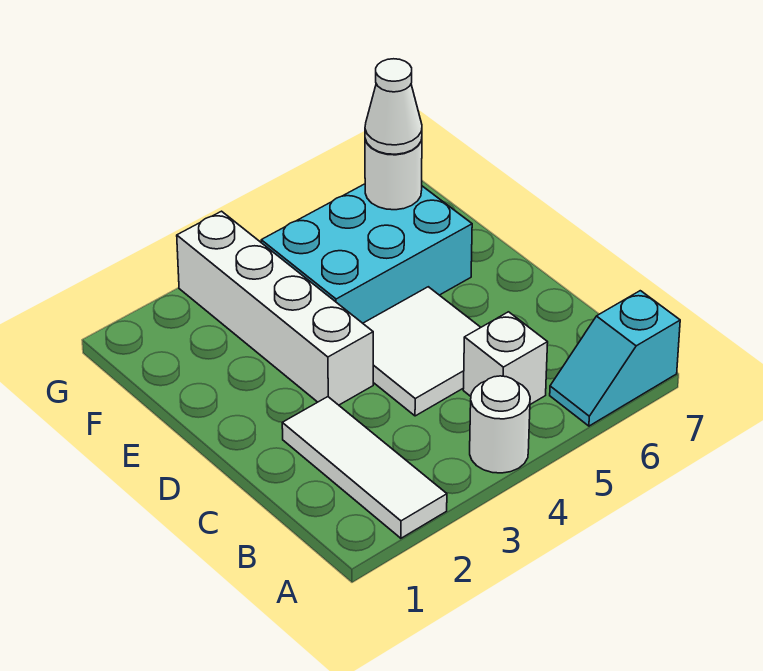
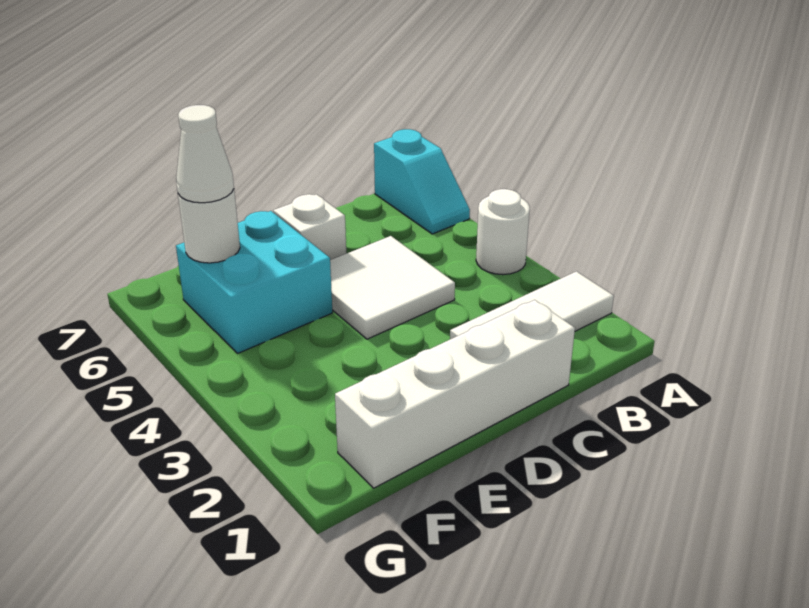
white 1x1 brick [463,312,548,404] -> white 1x1 brick moved to [273,194,346,260]
white 1x4 brick [177,211,373,405] -> white 1x4 brick moved to [335,300,575,488]
cyan 2x3 brick [261,184,472,323] -> cyan 2x2 brick [176,211,332,353]

